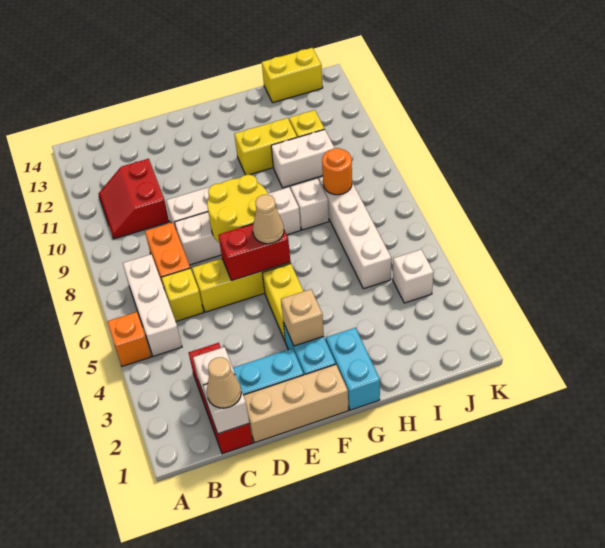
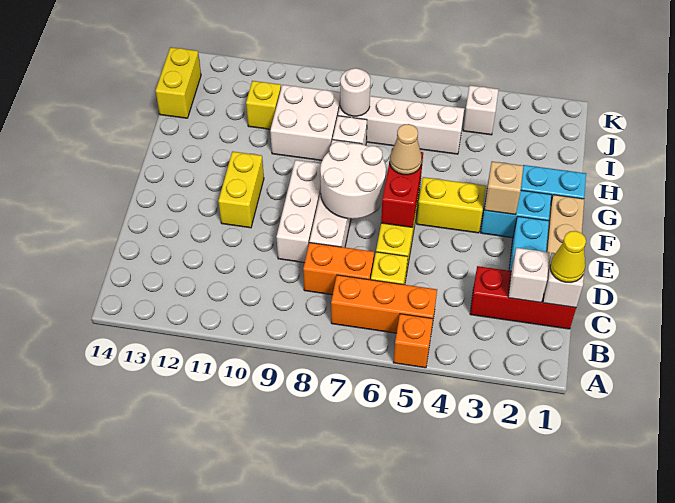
white 1x3 brick [123,254,182,356] -> orange 1x3 brick [331,275,437,333]
red 2x2 slope [98,159,169,239] -> none
tan 1x1 cone [207,357,241,408] -> yellow 1x1 cone [550,231,586,282]
yellow 2x2 round brick [207,175,268,243] -> white 2x2 round brick [320,142,386,219]
yellow 1x2 brick [234,118,297,175] -> yellow 1x2 brick moved to [218,152,264,228]
white 1x2 brick [271,130,334,188] -> white 2x2 brick [270,85,340,160]
orange 1x1 round brick [322,148,352,195] -> white 1x1 round brick [340,68,370,116]

